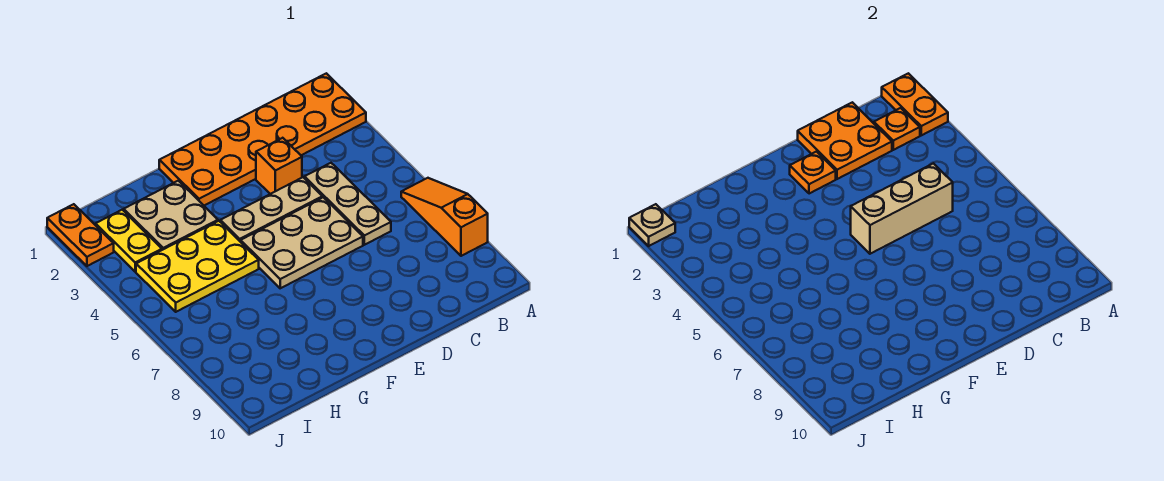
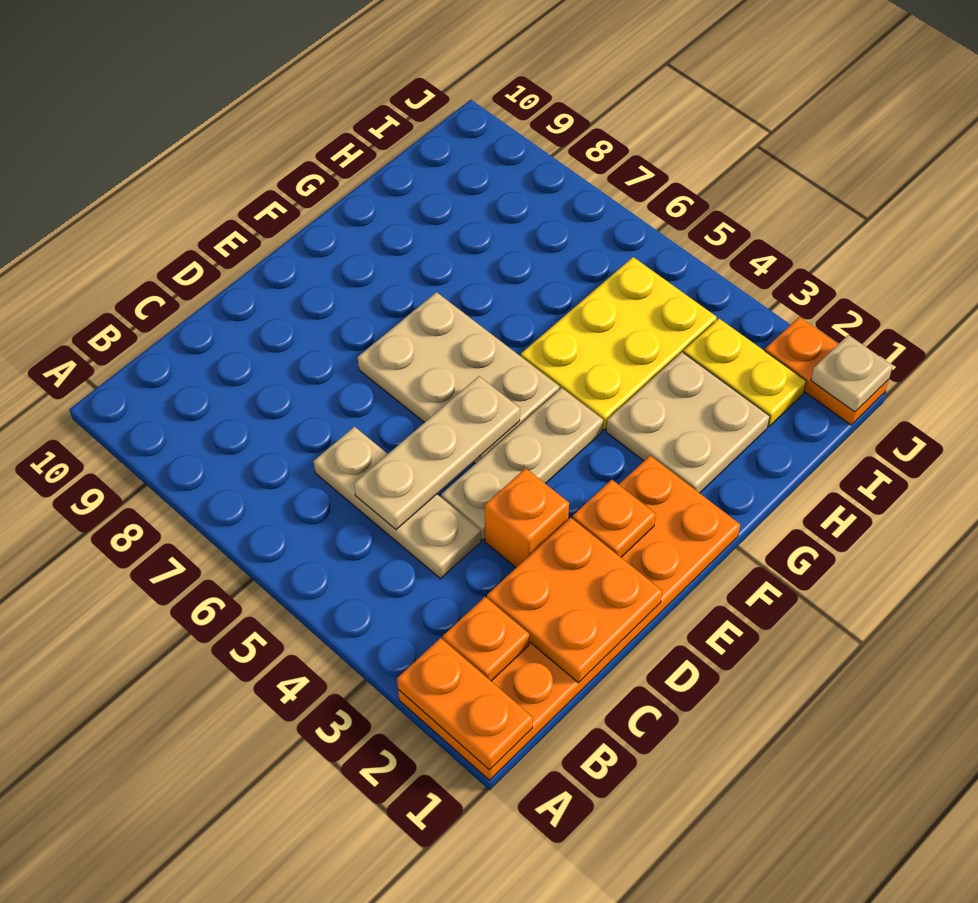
orange 1x3 slope [401,178,488,256] -> none
tan 1x3 brick [851,163,953,254] -> tan 1x3 plate [354,376,520,530]
tan 2x3 plate [241,197,363,288] -> tan 2x3 plate turned to [358,292,560,464]

